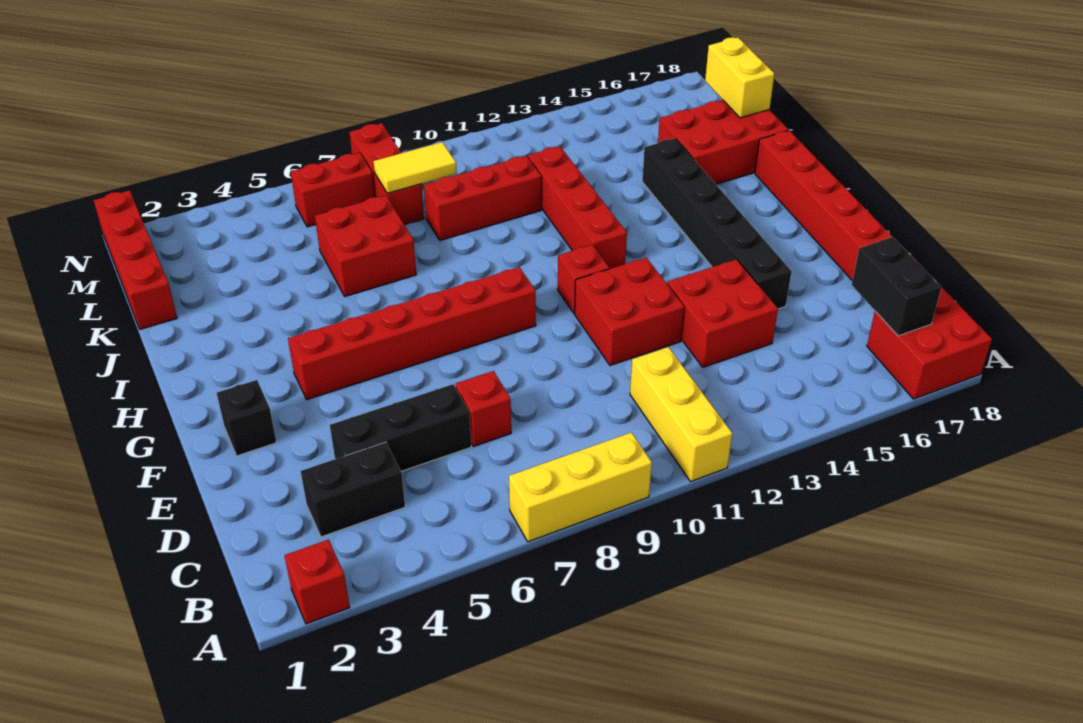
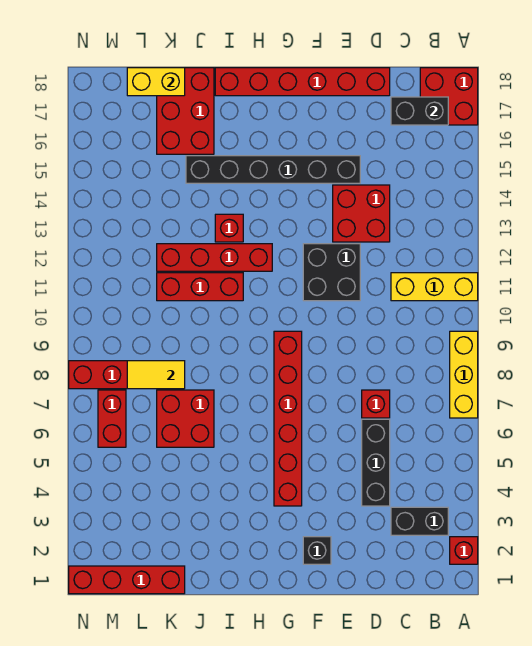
black 1x2 brick [301,442,405,537] -> black 1x2 brick turned to [391,507,448,535]
red 2x2 brick [575,258,684,365] -> black 2x2 brick [303,244,360,301]
red 1x1 brick [558,245,609,314] -> red 1x1 brick moved to [215,214,243,242]
red 1x3 brick [424,156,541,240] -> red 1x3 brick turned to [157,273,243,301]
yellow 1x2 tile [373,142,457,193] -> yellow 1x2 tile turned to [127,361,185,389]

